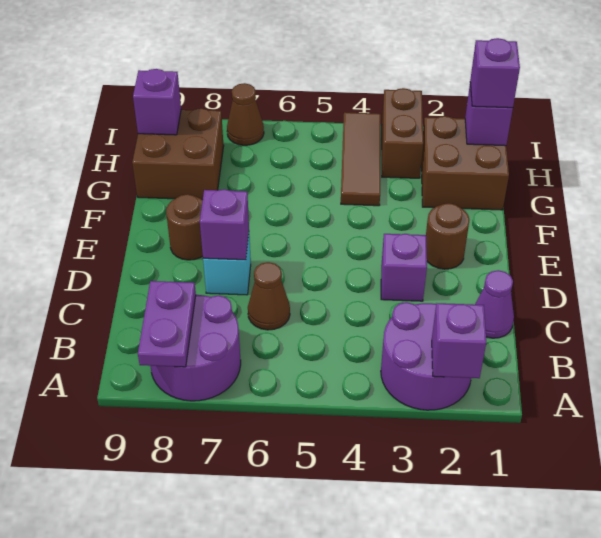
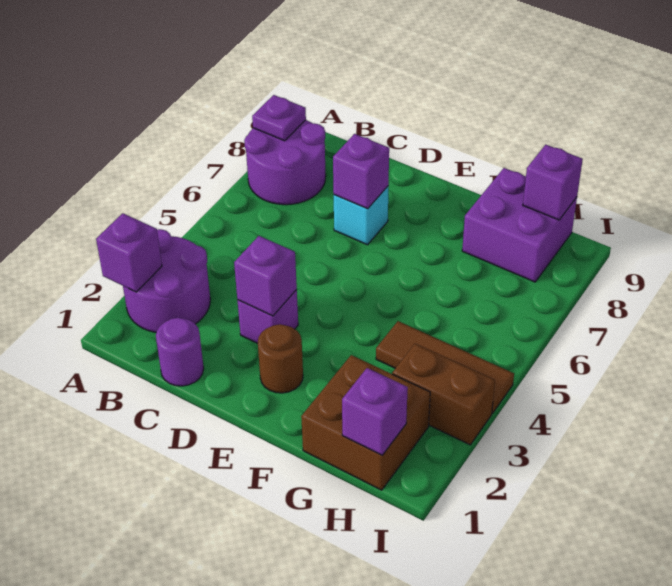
purple 1x2 plate [138,281,196,367] -> purple 1x1 plate [252,95,306,141]
purple 1x1 cone [475,270,514,338] -> purple 1x1 round brick [156,318,204,386]
brown 1x1 cone [248,262,290,330] -> none
brown 1x1 round brick [166,194,203,260] -> none
brown 2x2 brick [132,108,224,200] -> purple 2x2 brick [462,168,577,282]
purple 1x1 brick [470,38,520,108] -> purple 1x1 brick moved to [234,236,297,316]
brown 1x1 cone [227,83,264,145] -> none

